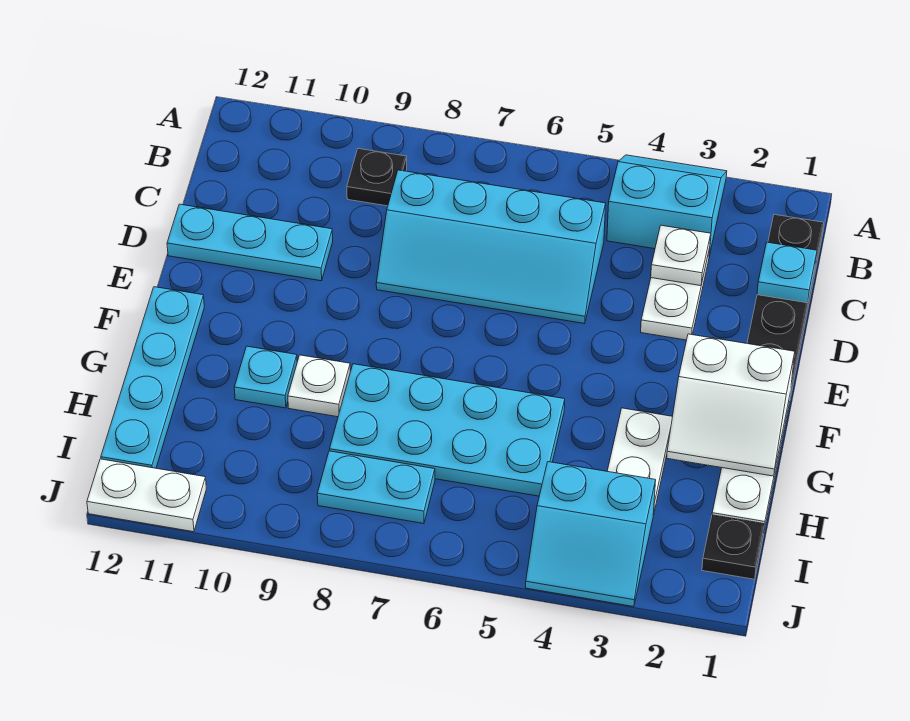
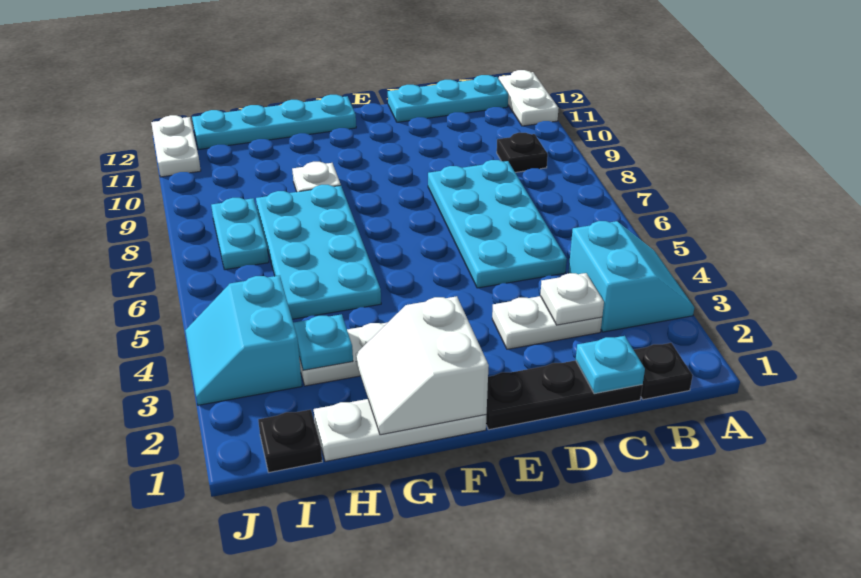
none -> white 1x2 plate [499,70,559,126]
cyan 2x4 slope [376,170,606,324] -> cyan 2x4 plate [428,160,567,288]
cyan 1x3 plate [167,204,333,281] -> cyan 1x3 plate turned to [388,75,508,122]
cyan 1x1 plate [234,346,297,408] -> cyan 1x1 plate moved to [293,314,353,370]

